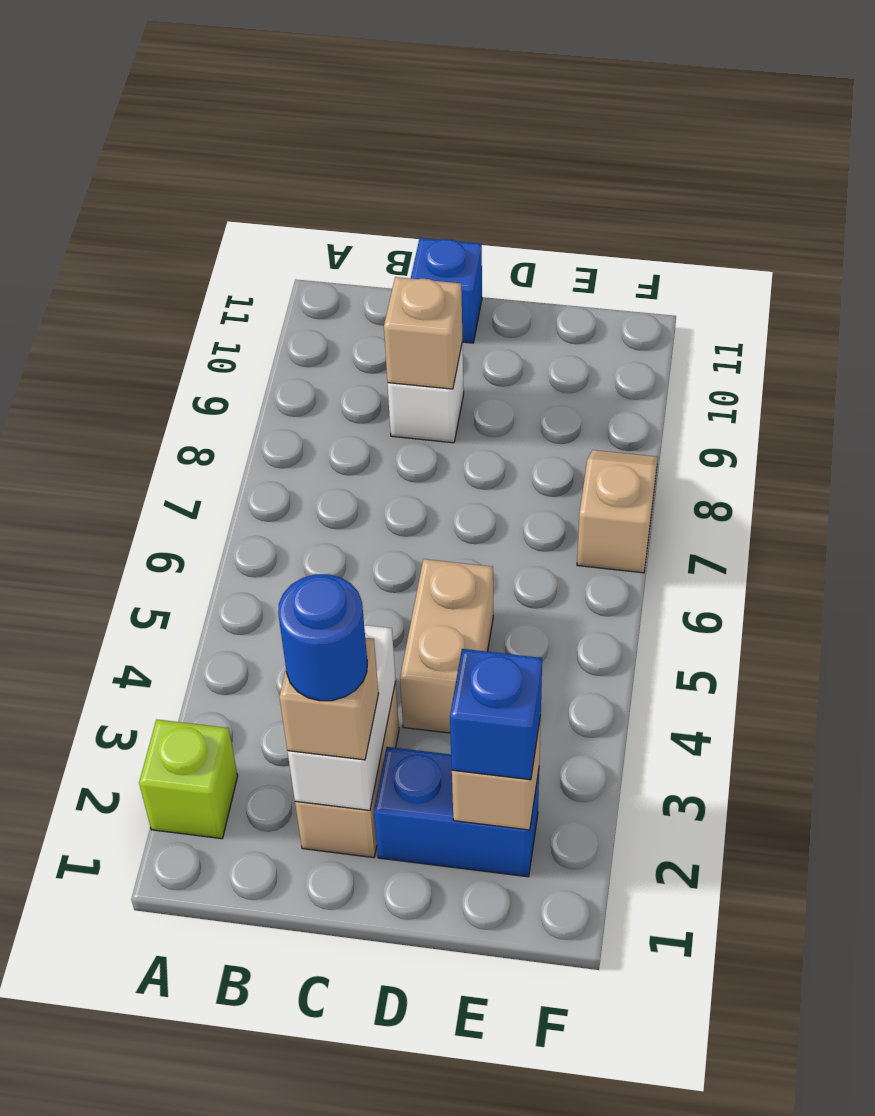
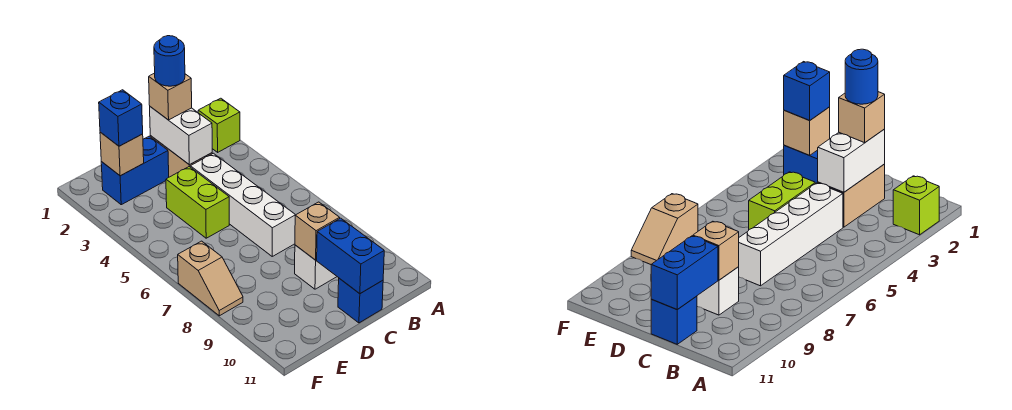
none -> white 1x4 brick [190,153,295,256]
none -> blue 1x2 brick [317,218,384,294]
tan 1x2 brick [400,559,493,733] -> lime 1x2 brick [166,167,229,238]

